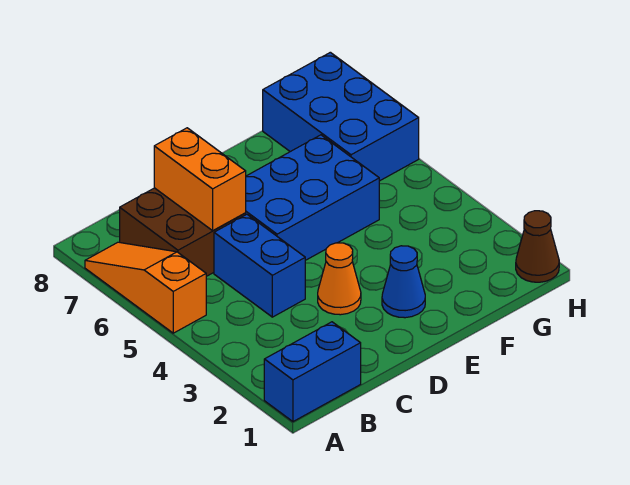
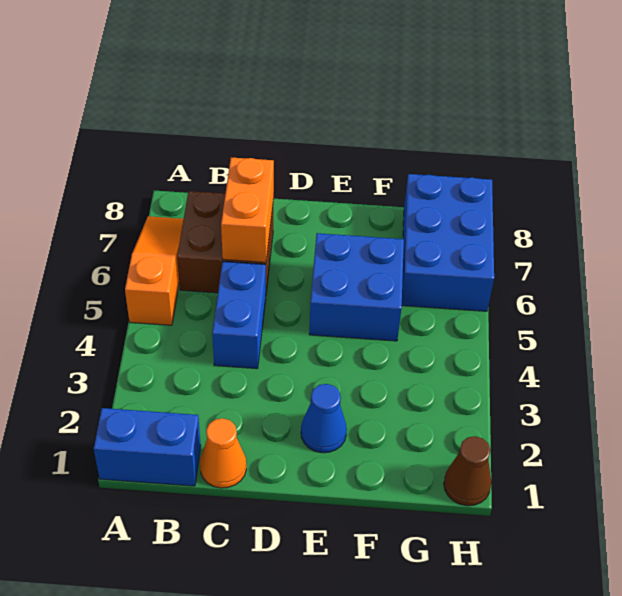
orange 1x1 cone [318,243,361,315] -> orange 1x1 cone moved to [200,418,246,488]
blue 2x3 brick [246,135,379,260] -> blue 2x2 brick [309,233,404,341]

